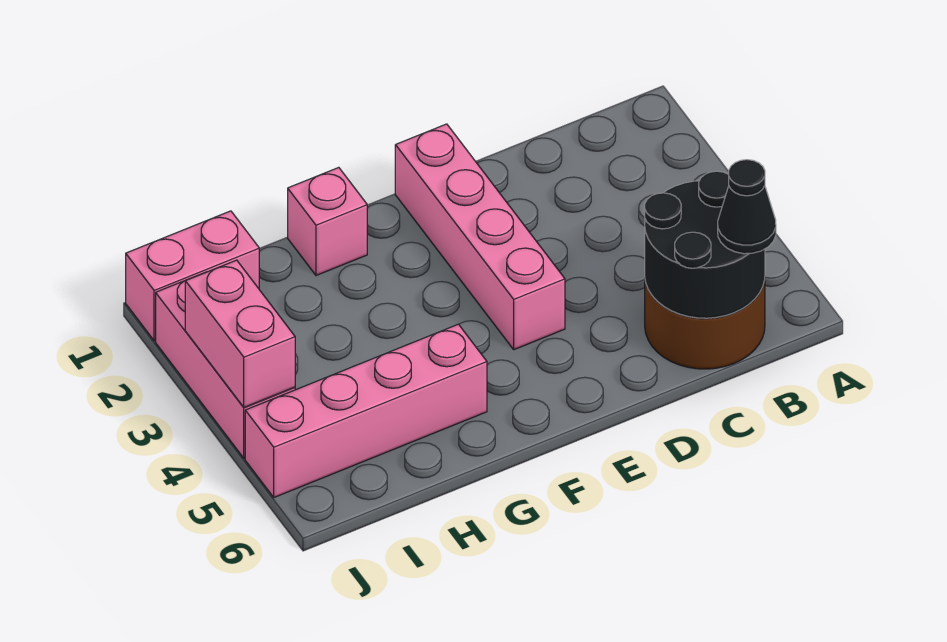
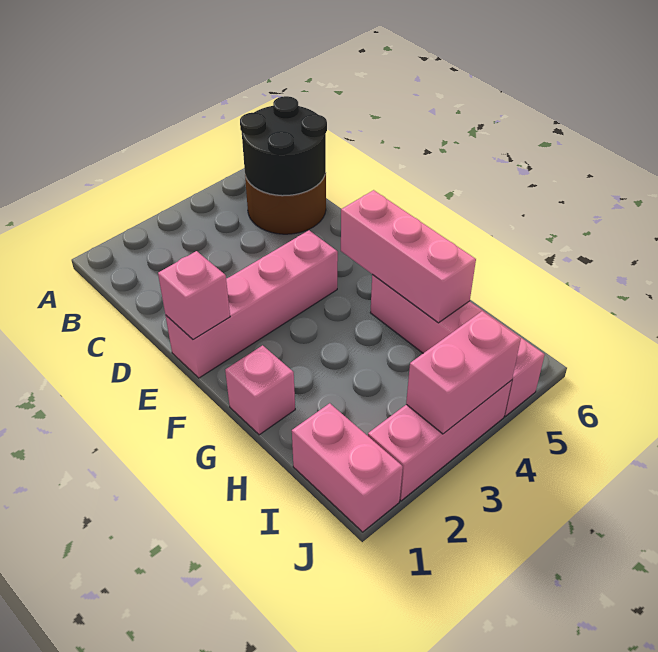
black 1x1 cone [718,160,776,254] -> none
none -> pink 1x1 brick [158,251,230,339]
none -> pink 1x3 brick [341,190,476,323]

